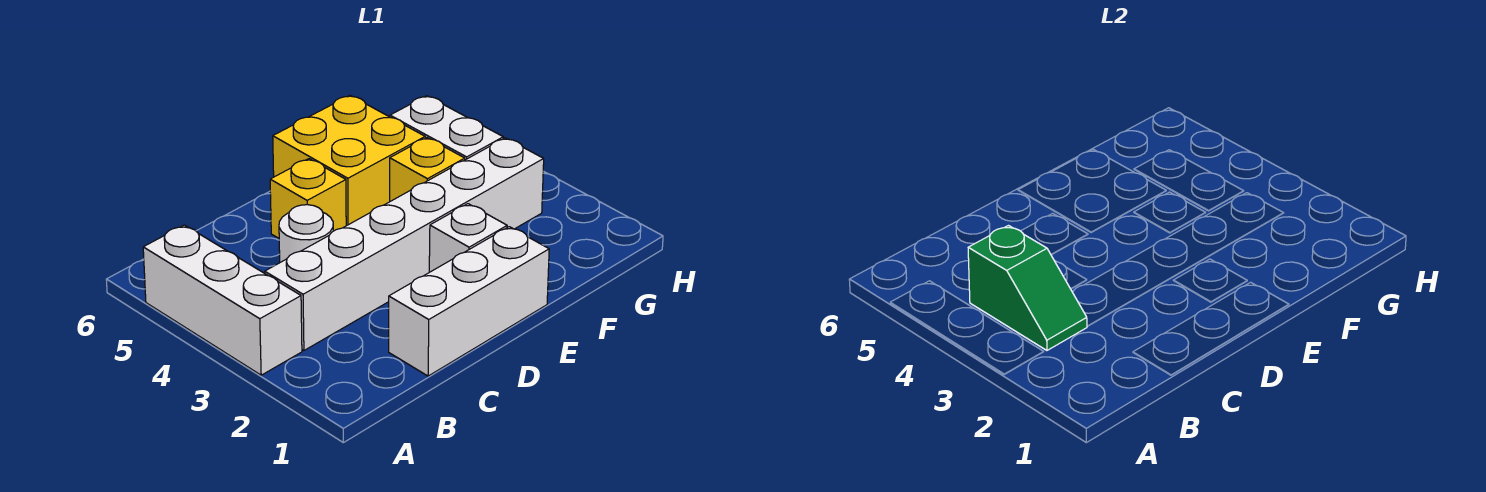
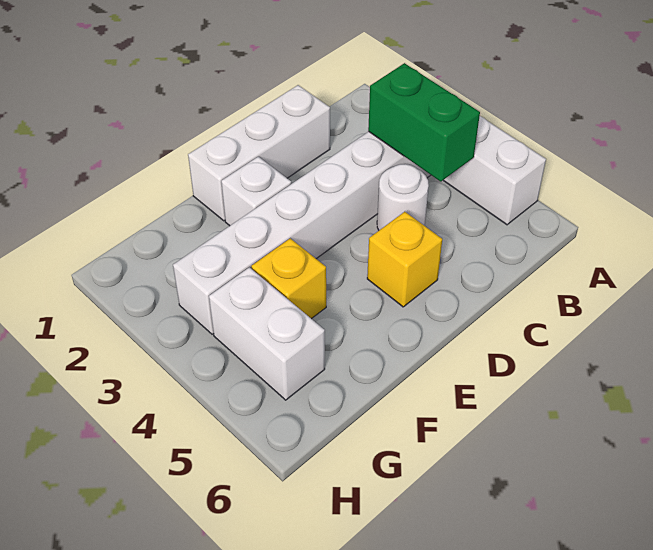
green 1x2 slope [968,226,1087,350] -> green 1x2 brick [368,63,480,182]
yellow 2x2 brick [273,96,425,226] -> none

